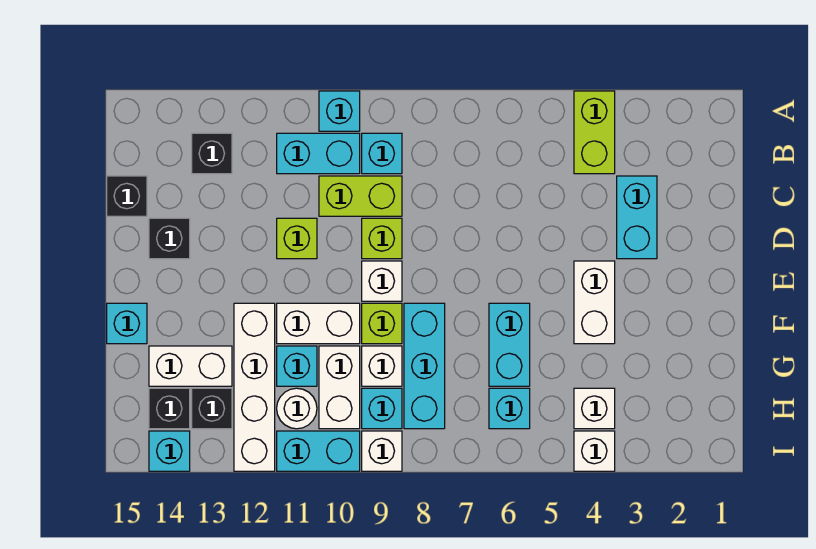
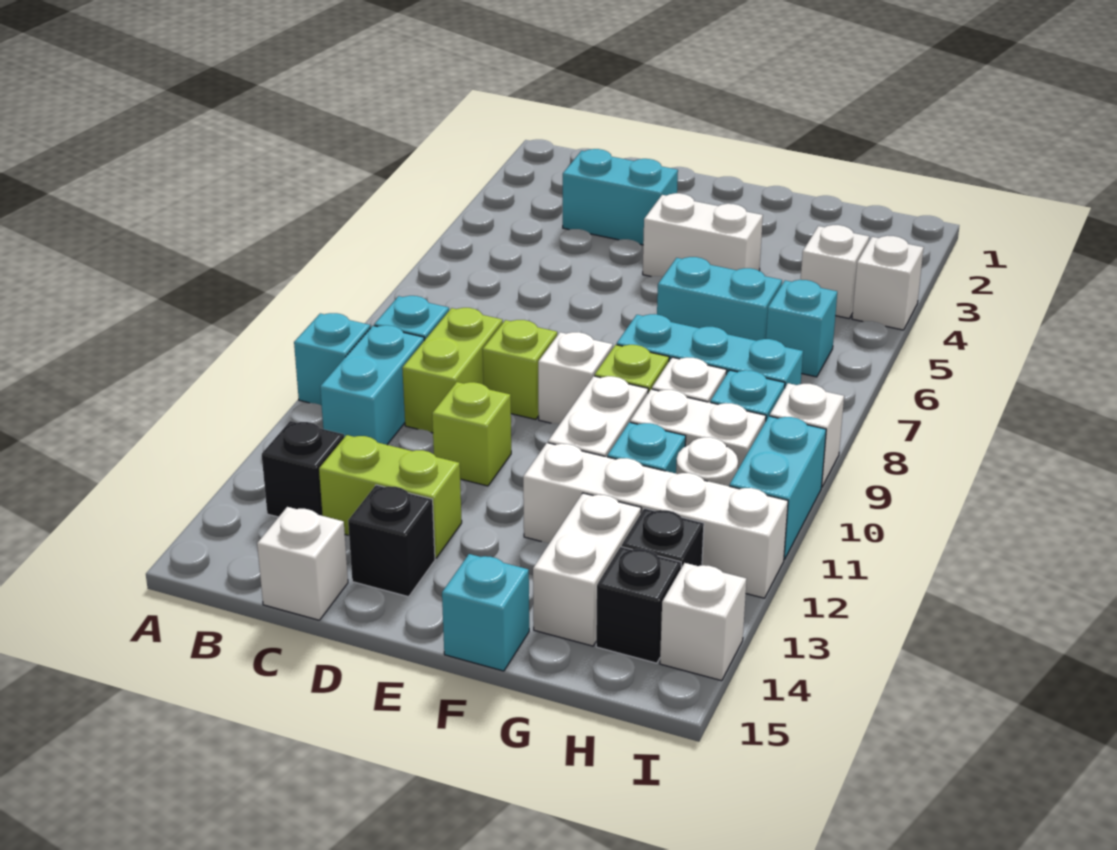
lime 1x2 brick [574,91,615,174] -> lime 1x2 brick moved to [319,435,462,558]
black 1x1 brick [107,176,147,216] -> white 1x1 brick [257,507,348,620]
cyan 1x1 brick [149,431,190,471] -> white 1x1 brick [660,563,746,681]

